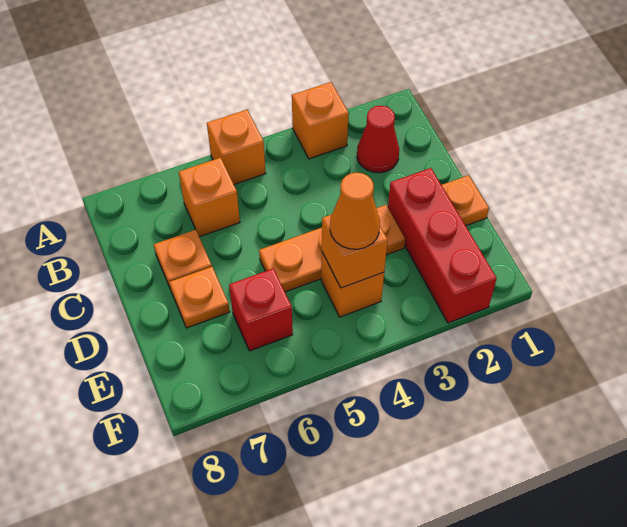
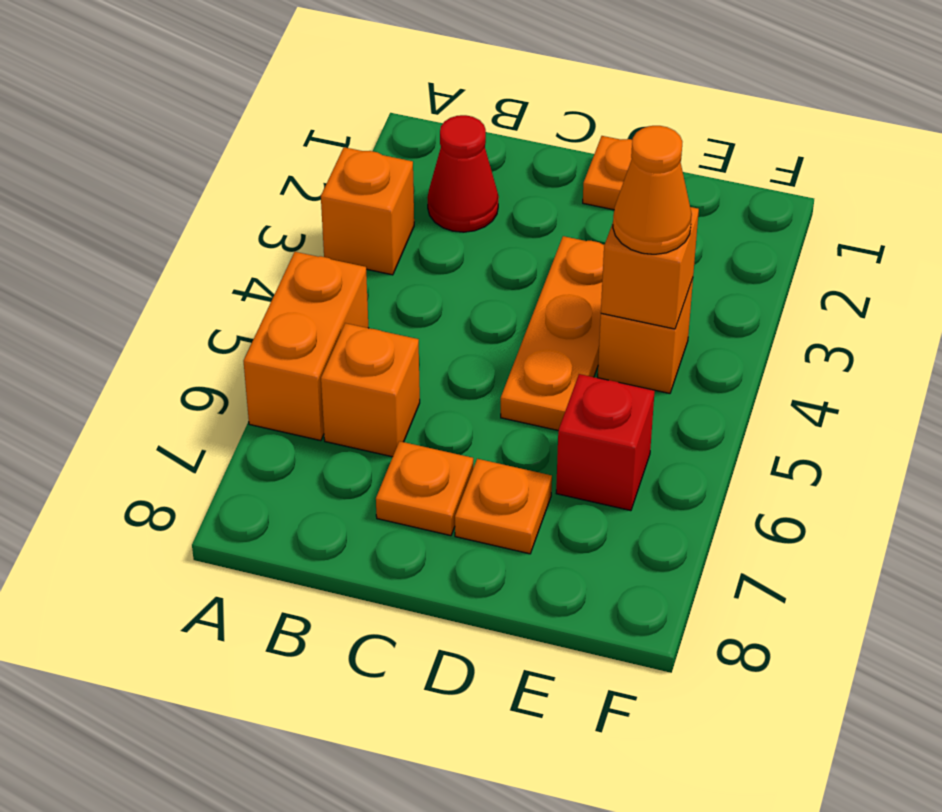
orange 1x1 brick [207,110,266,184] -> orange 1x2 brick [244,252,368,441]
red 1x3 brick [388,168,497,323] -> none

